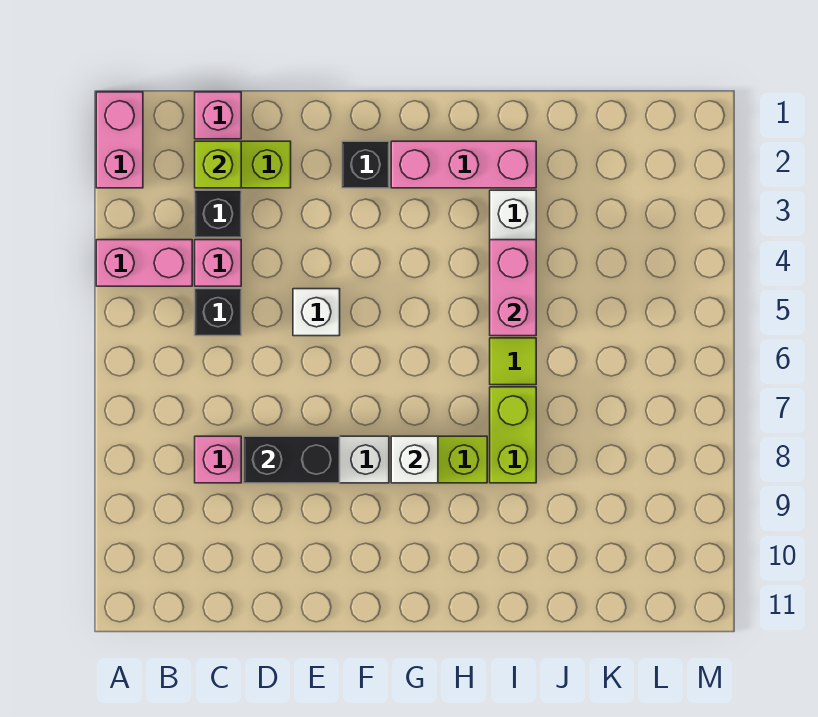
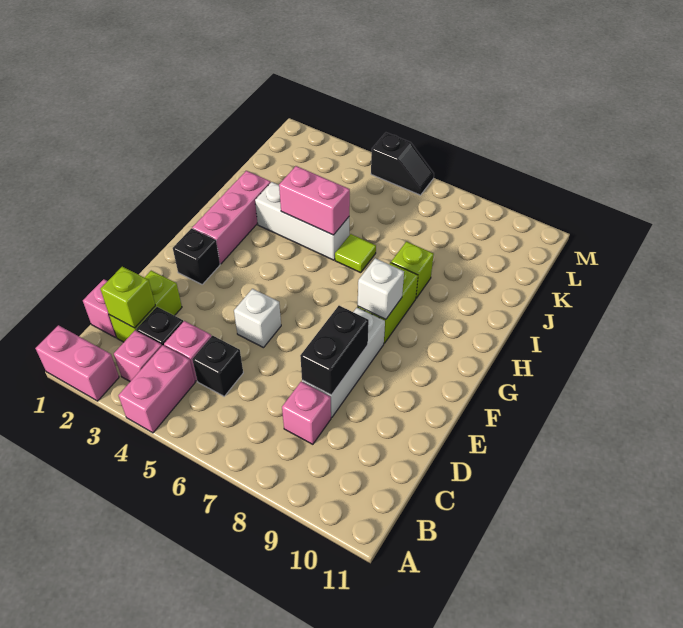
none -> pink 1x1 brick [114,330,162,381]
lime 1x2 brick [490,387,536,483] -> lime 1x1 brick [391,242,434,298]
none -> black 1x2 slope [371,133,434,195]

